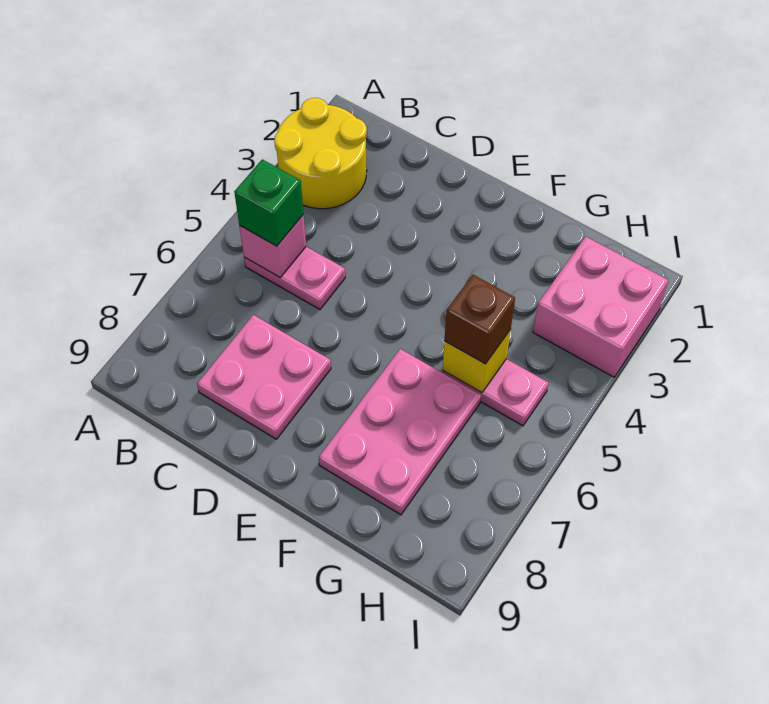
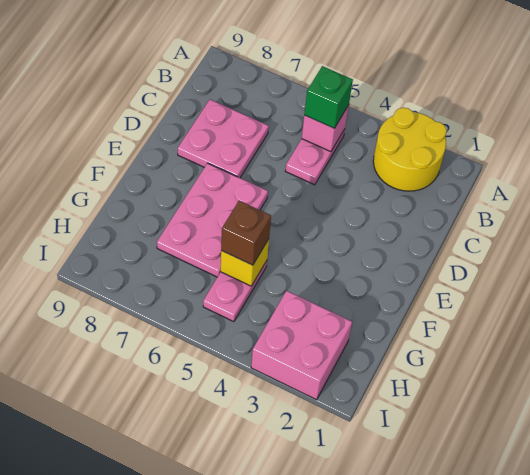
pink 2x3 plate [319,349,481,515] -> pink 2x3 plate turned to [157,163,268,277]

